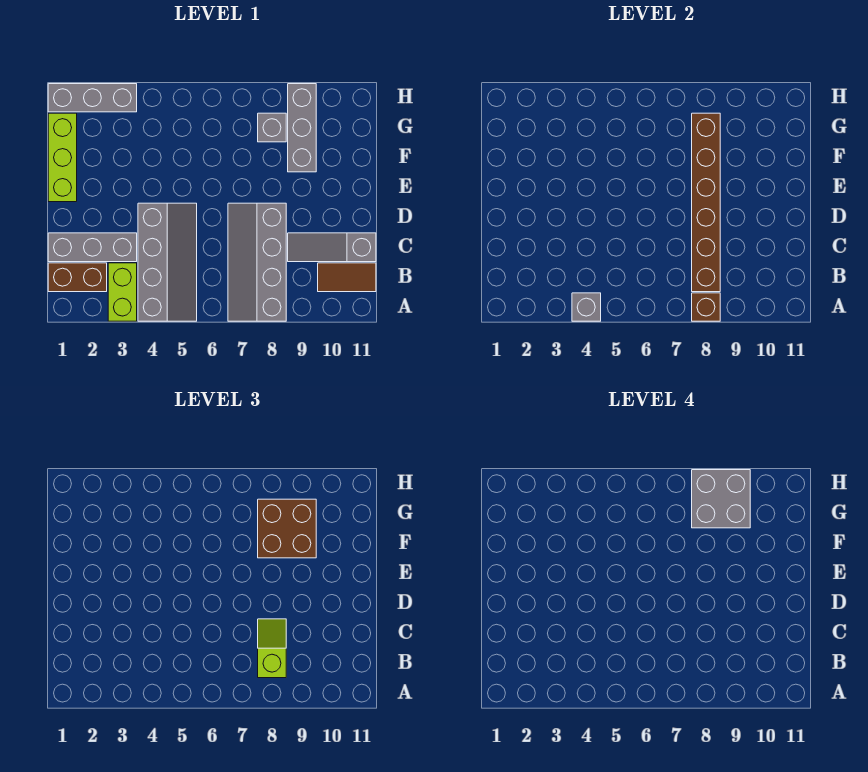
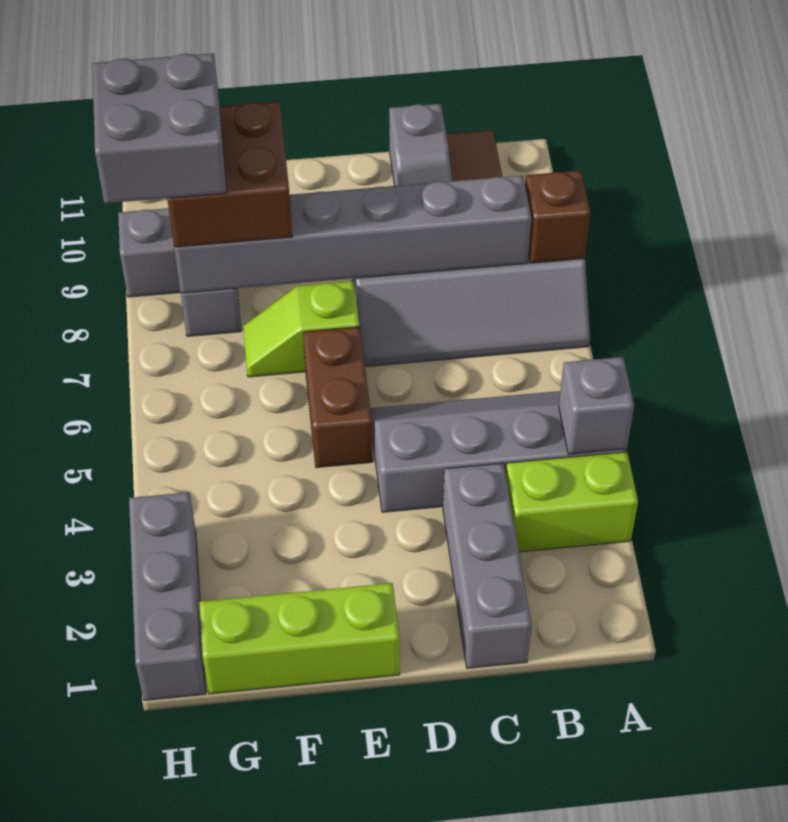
brown 1x2 brick [48,263,107,292] -> brown 1x2 brick moved to [303,327,373,468]
brown 1x6 brick [692,113,720,292] -> grey 1x6 brick [174,175,531,293]
lime 1x2 slope [258,619,286,678] -> lime 1x2 slope moved to [243,281,360,377]

